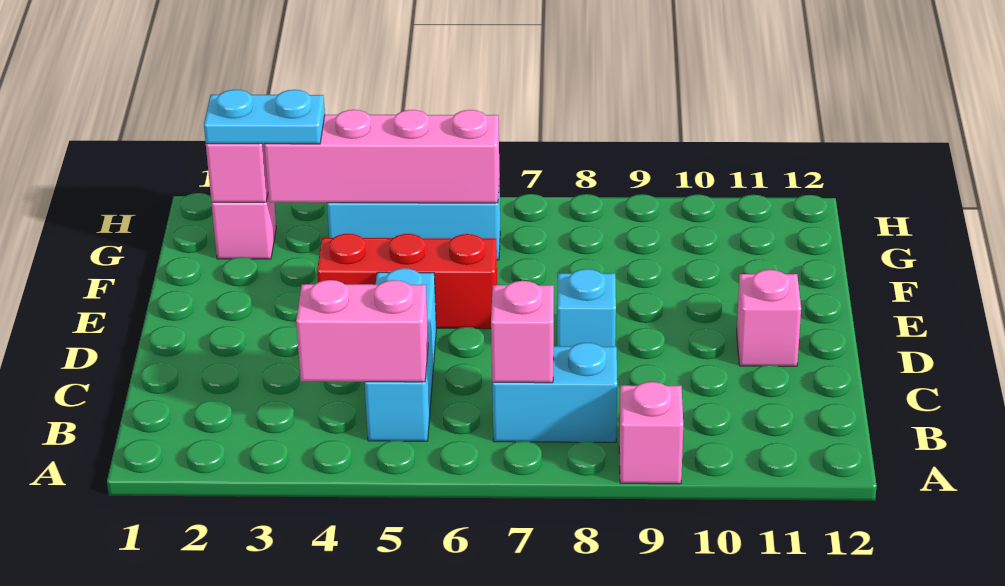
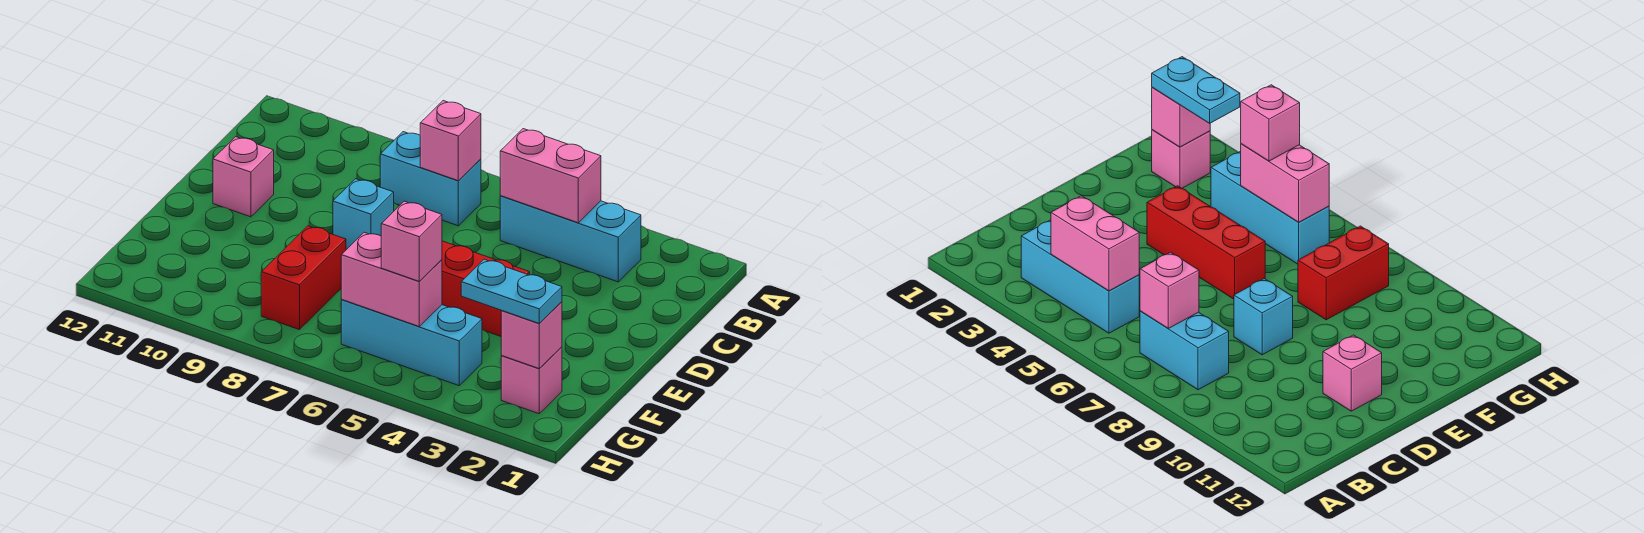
pink 1x1 brick [619,382,683,484] -> pink 1x1 brick moved to [381,201,442,282]
cyan 1x3 brick [365,268,436,441] -> cyan 1x3 brick turned to [500,196,641,282]
none -> red 1x2 brick [261,226,346,330]
pink 1x4 brick [264,110,499,203] -> pink 1x2 brick [341,232,442,326]

